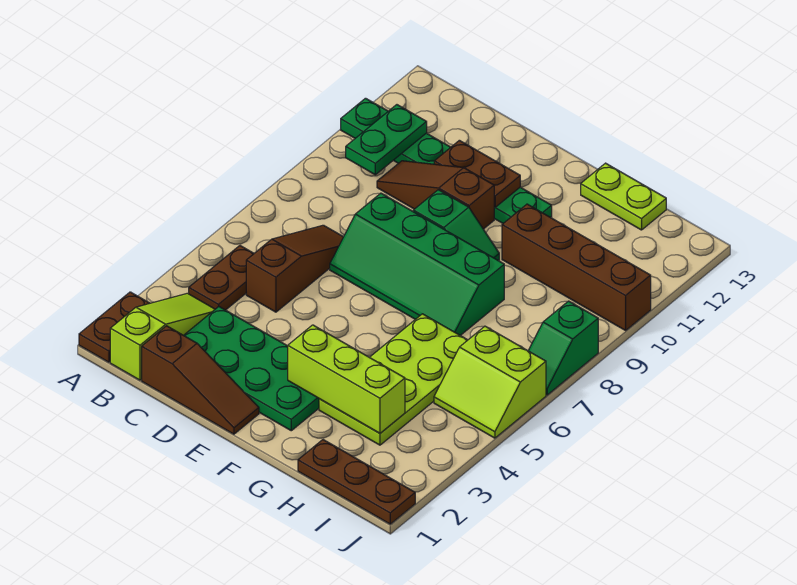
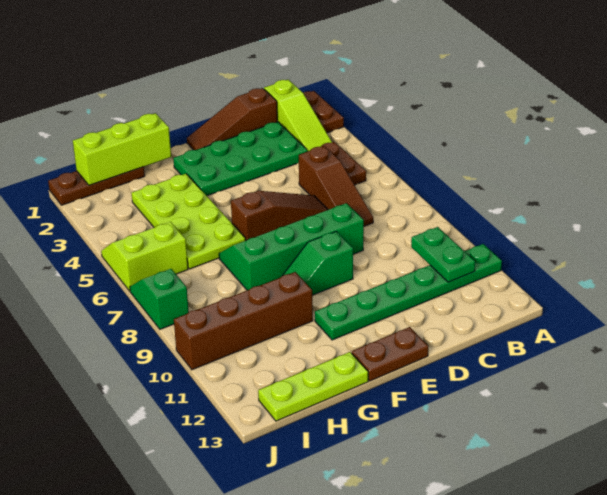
brown 1x3 slope [377,161,494,229] -> brown 1x3 slope moved to [231,191,328,240]
brown 1x2 plate [434,140,520,207] -> brown 1x2 plate moved to [352,327,428,381]
lime 1x3 brick [288,325,405,433] -> lime 1x3 brick moved to [73,113,171,185]
lime 1x2 plate [581,163,666,230] -> lime 1x3 plate [258,352,368,421]

